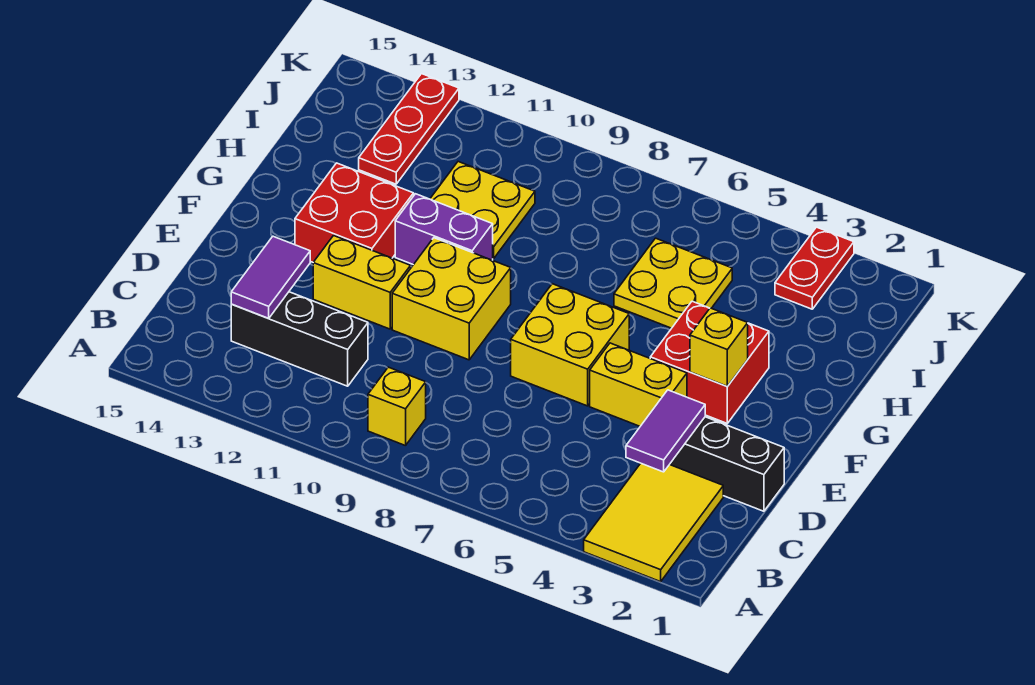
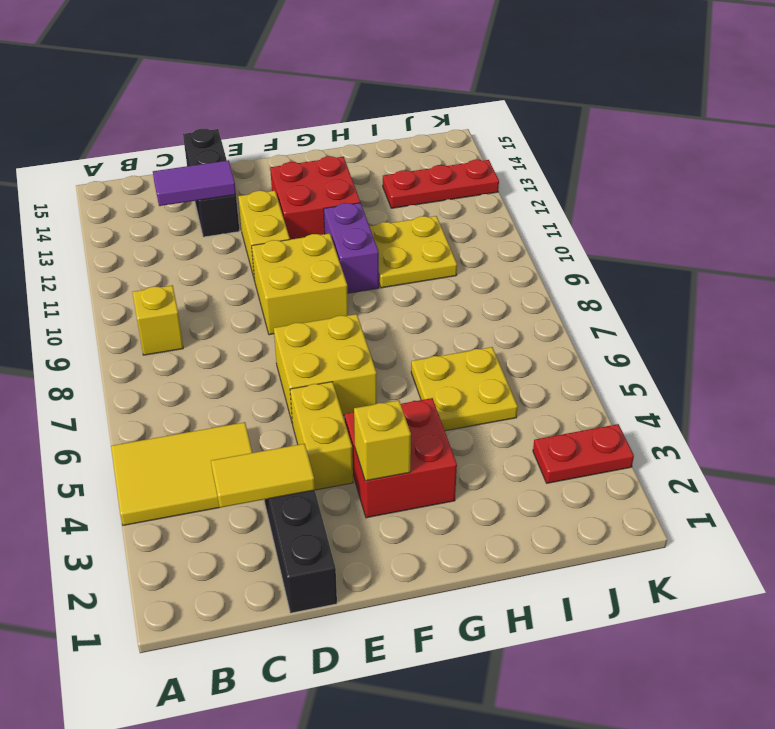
yellow 2x3 tile [584,463,723,582] -> yellow 2x3 tile moved to [111,422,252,525]
purple 1x2 tile [626,390,705,472] -> yellow 1x2 tile [211,444,315,508]
black 1x3 brick [231,292,368,386] -> black 1x3 brick moved to [183,129,239,237]

